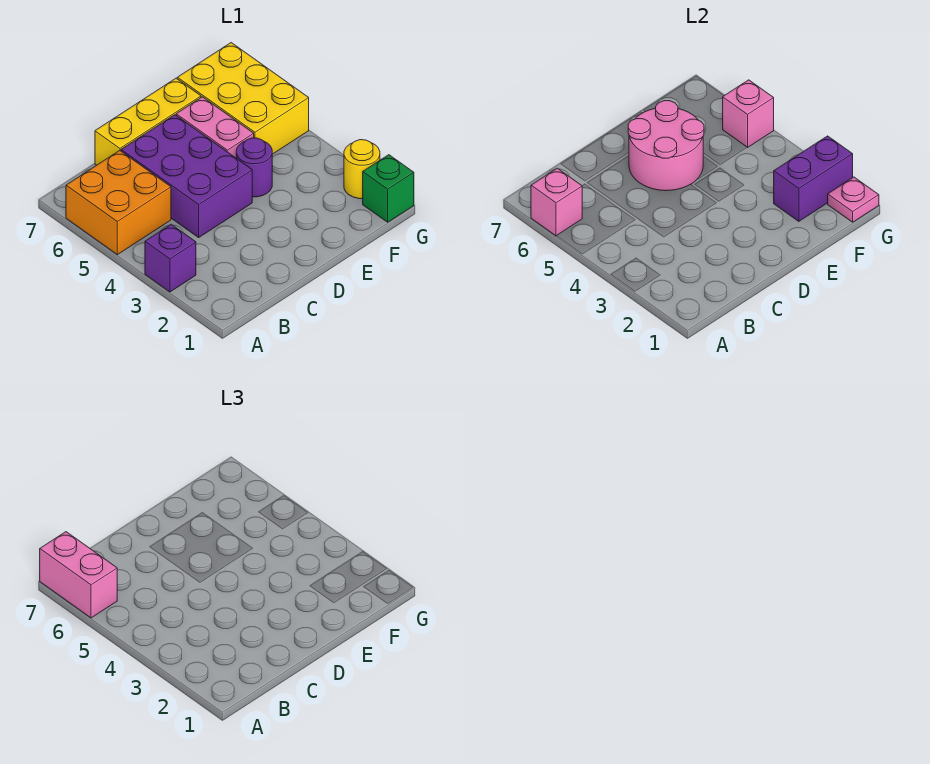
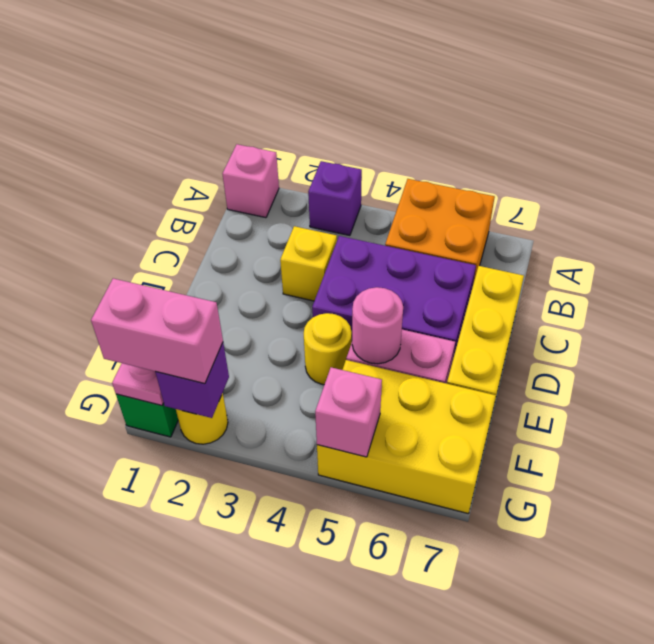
pink 1x1 brick [531,168,582,236] -> pink 1x1 brick moved to [223,144,279,218]
pink 1x2 brick [40,532,117,618] -> pink 1x2 brick moved to [91,278,223,383]
none -> yellow 1x1 brick [280,226,337,301]
pink 2x2 round brick [628,101,704,191] -> pink 1x1 round brick [352,287,403,364]
purple 1x1 round brick [236,138,272,197] -> yellow 1x1 round brick [304,313,352,385]
purple 1x2 brick [774,136,853,221] -> purple 1x1 brick [156,343,229,418]

